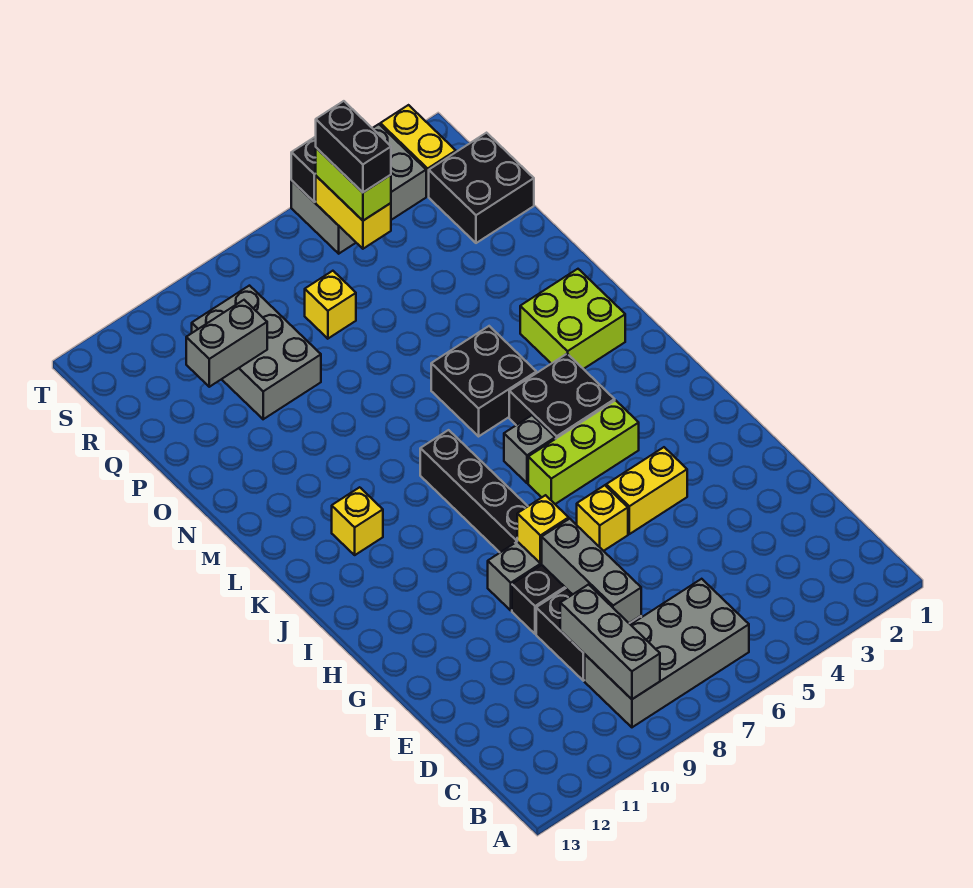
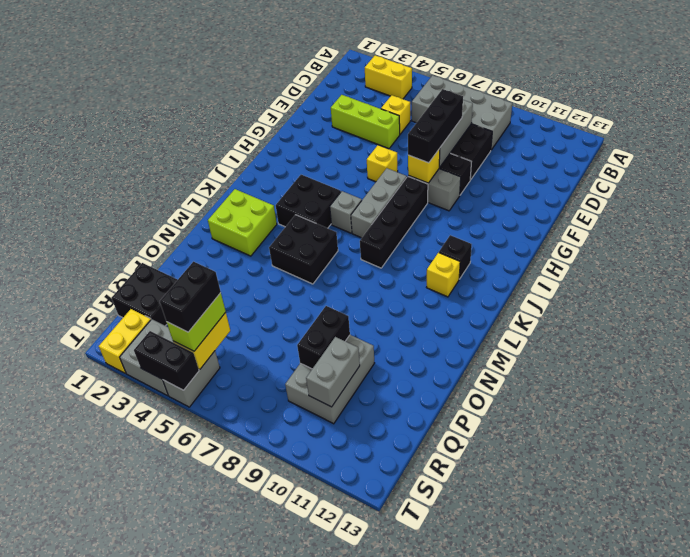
grey 1x3 brick [560,585,660,699] -> grey 1x3 brick moved to [351,168,407,238]
none -> black 1x3 brick [408,89,463,163]
yellow 1x2 brick [606,447,687,534] -> yellow 1x2 brick moved to [365,55,412,99]
lime 1x3 brick [528,400,639,504] -> lime 1x3 brick moved to [331,95,400,149]
none -> black 1x1 brick [439,235,472,279]
none -> black 1x2 brick [297,306,350,369]
yellow 1x1 brick [305,271,356,339] -> yellow 1x1 brick moved to [381,95,410,134]
grey 1x2 brick [186,300,267,387] -> grey 1x2 brick turned to [306,337,360,407]

